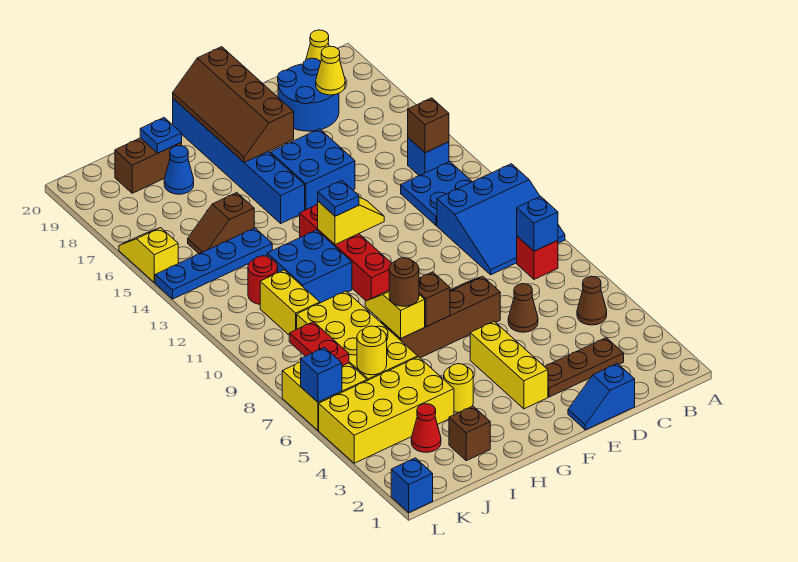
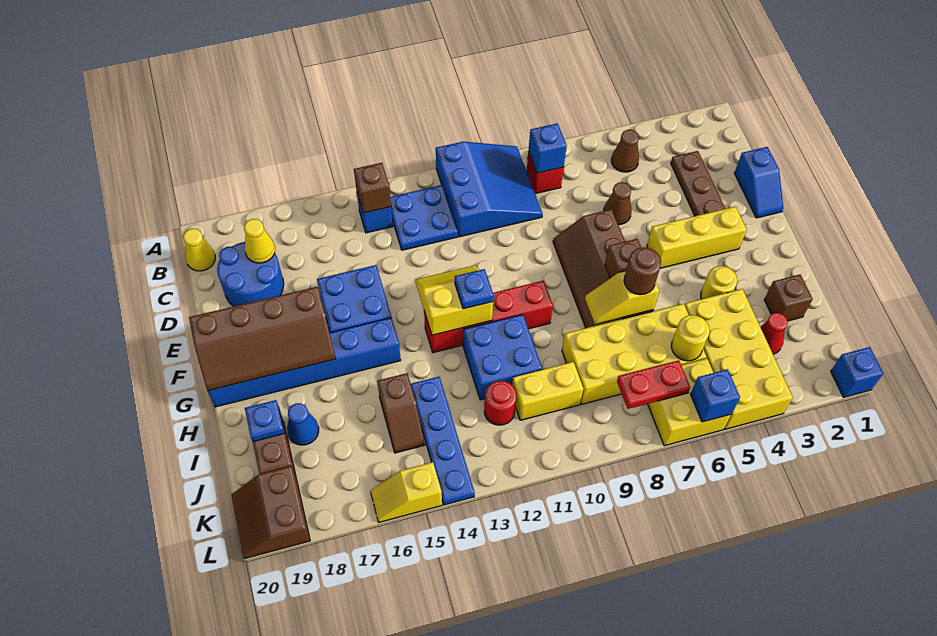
yellow 1x2 slope [318,197,384,245] -> yellow 2x2 slope [416,265,493,335]
none -> brown 2x2 slope [231,466,310,558]

